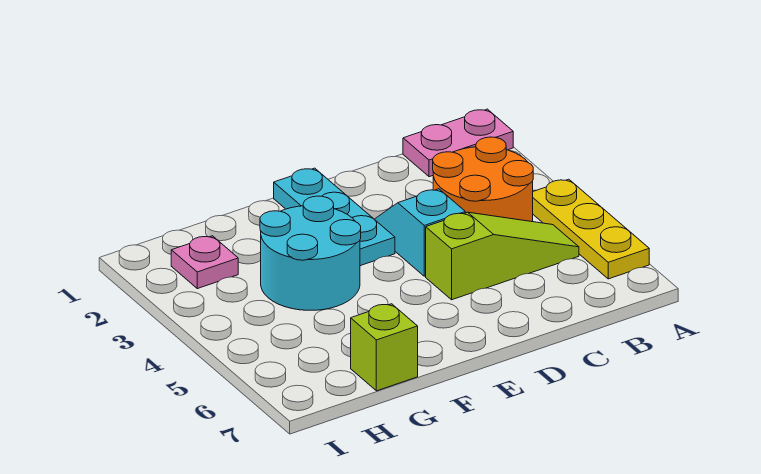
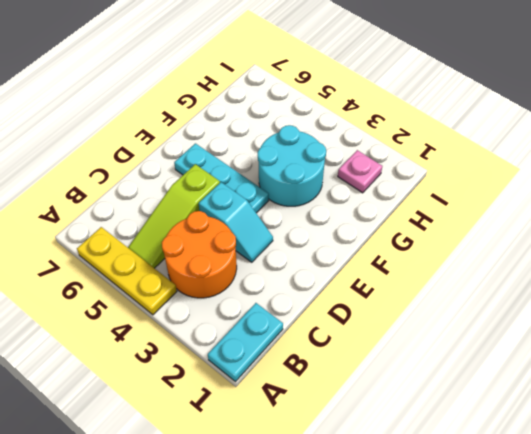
pink 1x2 plate [403,109,513,177] -> cyan 1x2 plate [208,303,283,382]
cyan 1x3 plate [274,168,395,266] -> cyan 1x3 plate moved to [174,143,269,213]
lime 1x1 brick [351,304,418,391] -> none

